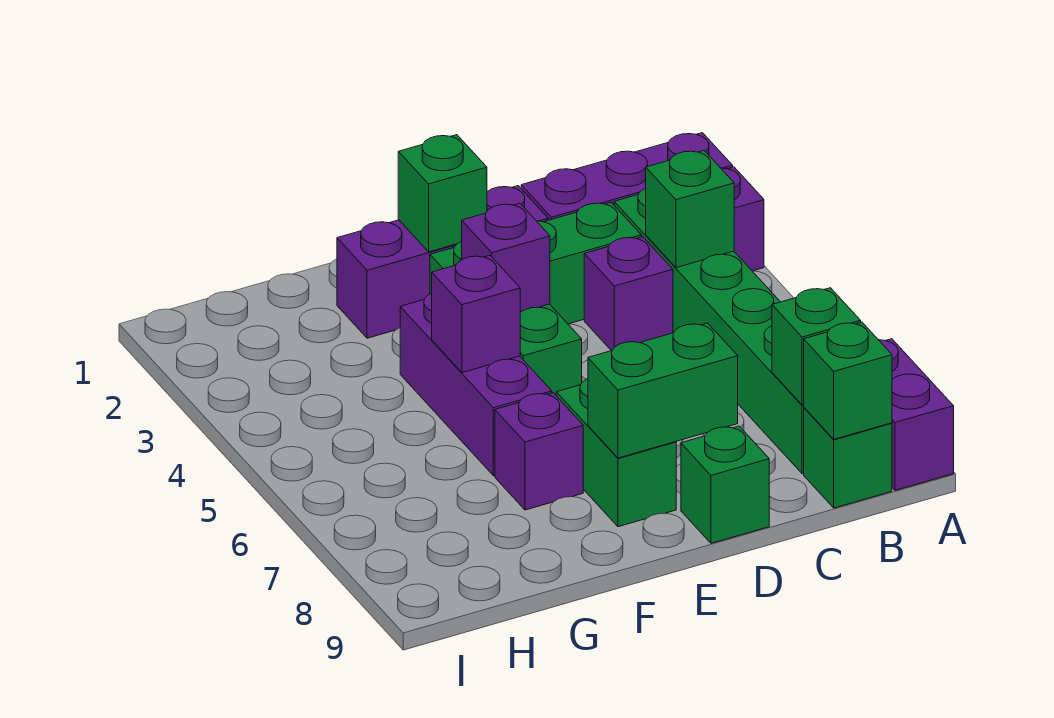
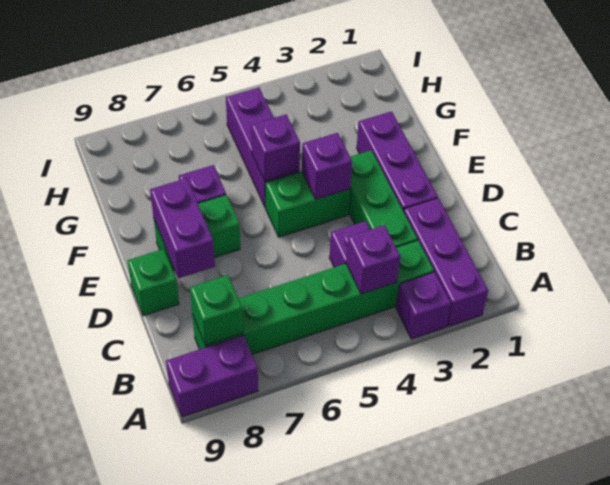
green 1x1 brick [646,151,734,268] -> purple 1x1 brick [346,225,400,294]
green 1x1 brick [804,408,892,508] -> none
green 1x1 brick [804,322,892,439] -> none
green 1x2 brick [588,323,738,458] -> purple 1x2 brick [150,178,215,278]
green 1x1 brick [398,135,487,252] -> none
purple 1x3 brick [400,293,552,476] -> purple 1x3 brick turned to [226,88,299,208]

